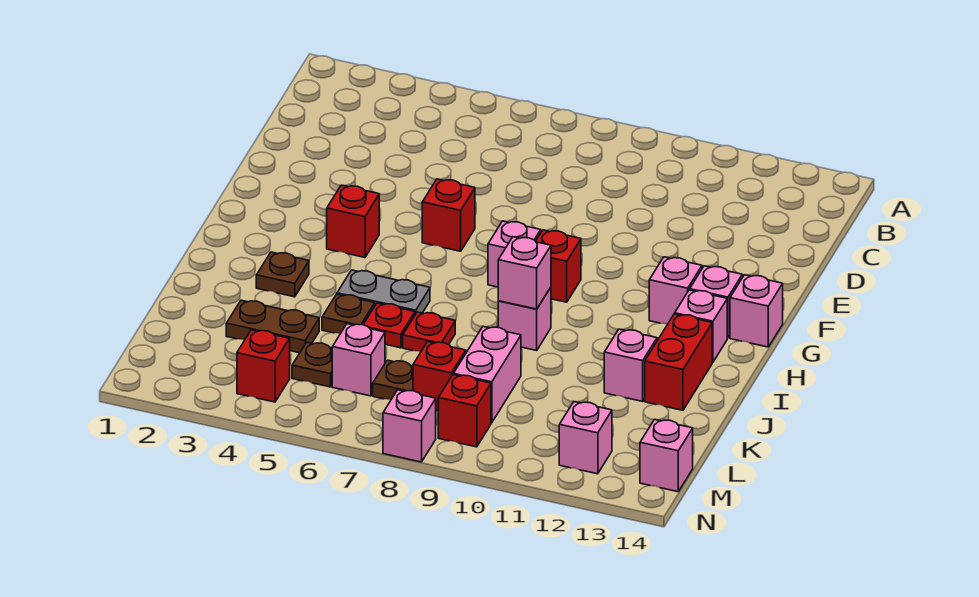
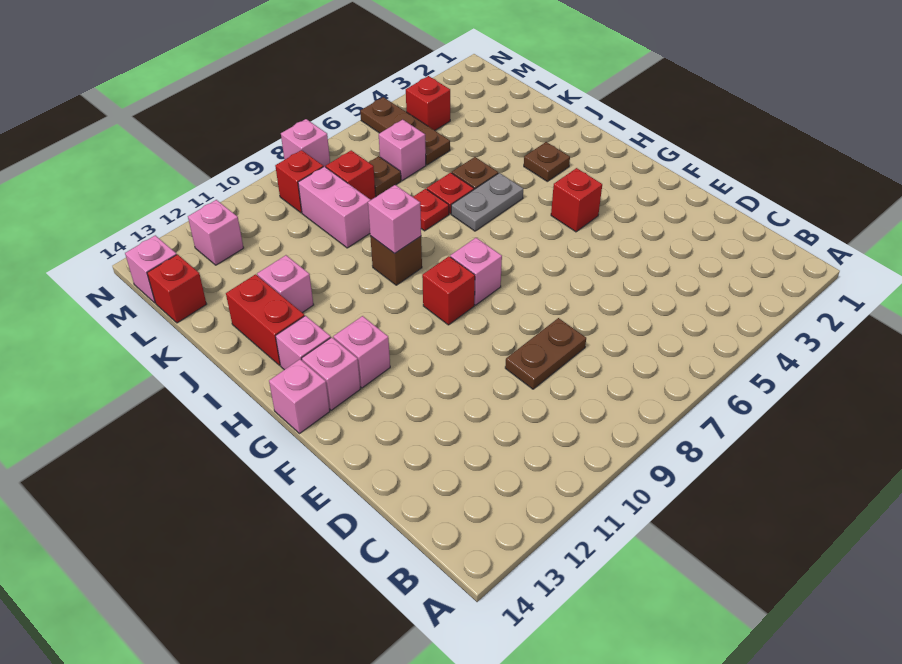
red 1x1 brick [422,179,475,251] -> red 1x1 brick moved to [147,254,206,323]
pink 1x1 brick [498,287,551,350] -> brown 1x1 brick [370,236,422,285]
brown 1x2 plate [226,300,319,353] -> brown 1x2 plate moved to [505,318,586,389]
brown 1x1 plate [292,342,332,387] -> brown 1x3 plate [360,97,450,165]

